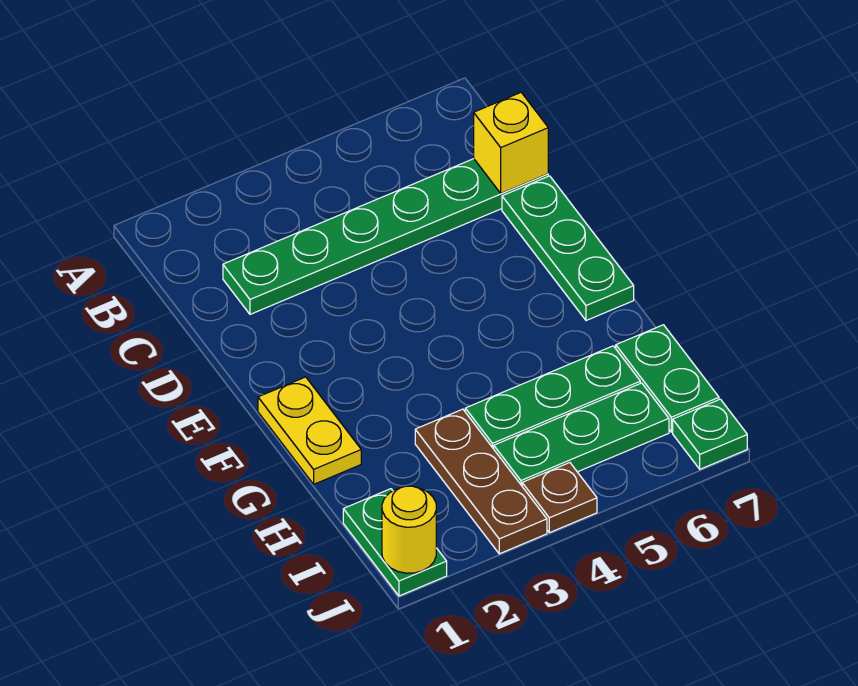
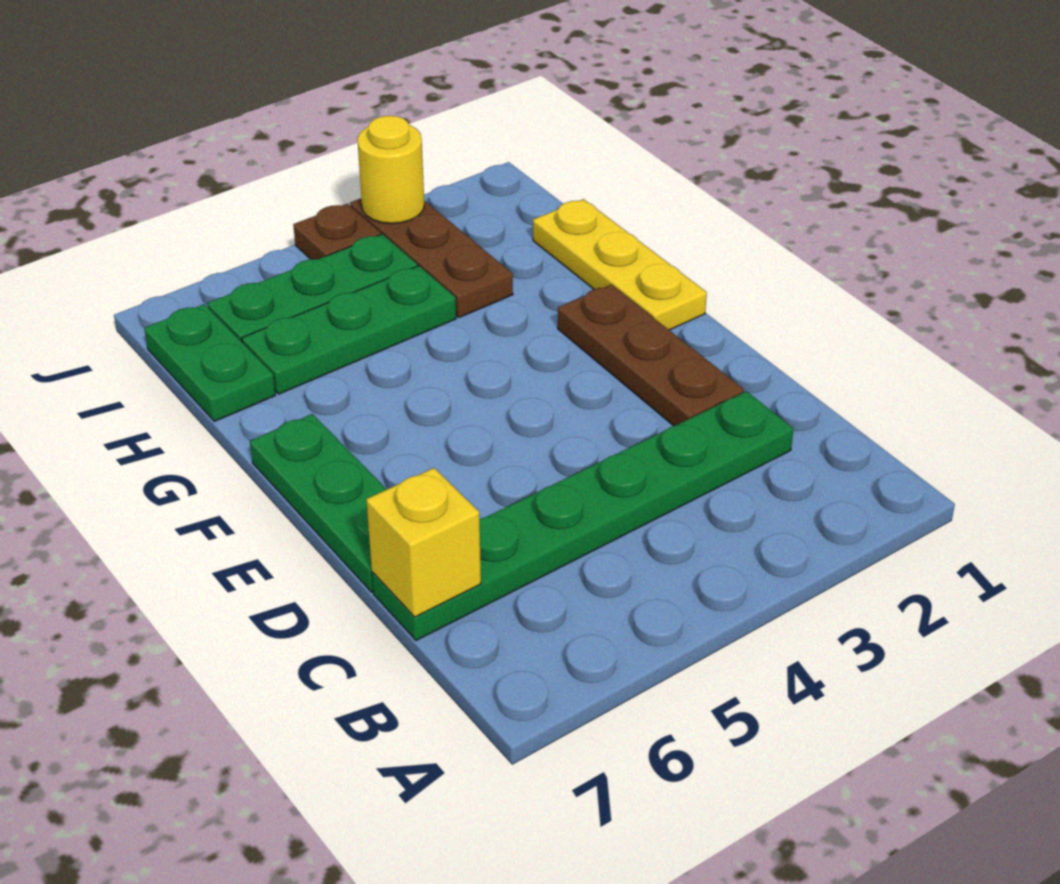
none -> brown 1x3 plate [558,285,744,426]
yellow 1x2 plate [258,377,361,484] -> yellow 1x3 plate [533,199,707,330]
green 1x2 plate [343,489,447,596] -> none
yellow 1x1 round brick [382,486,436,573] -> yellow 1x1 round brick moved to [357,116,424,224]
green 1x1 plate [673,399,747,469] -> none

